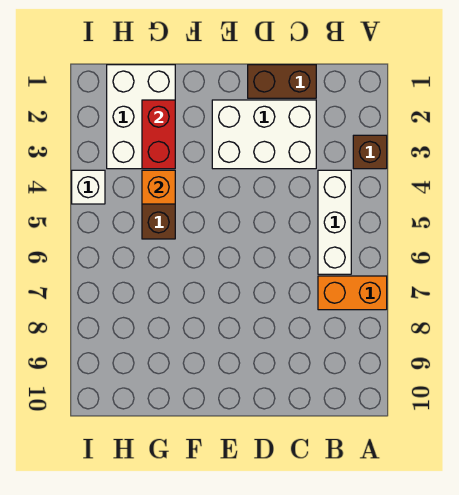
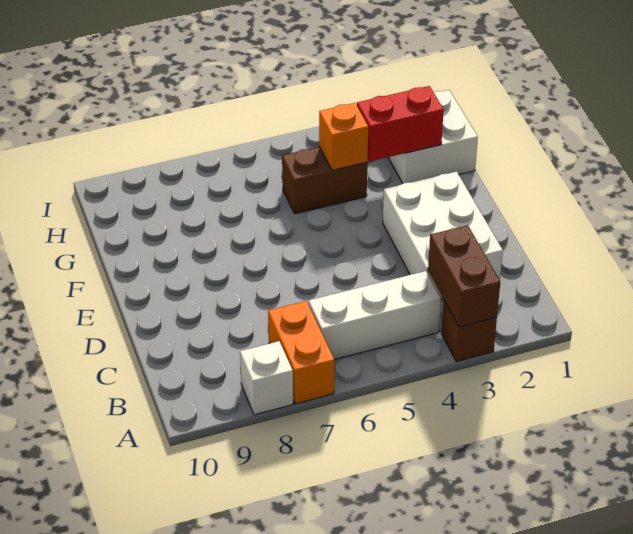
brown 1x2 brick [248,65,316,98] -> brown 1x2 brick moved to [428,225,500,327]
white 2x3 brick [107,65,175,169] -> white 2x2 brick [388,90,478,183]
white 1x1 brick [72,170,105,204] -> white 1x1 brick moved to [240,341,293,415]

